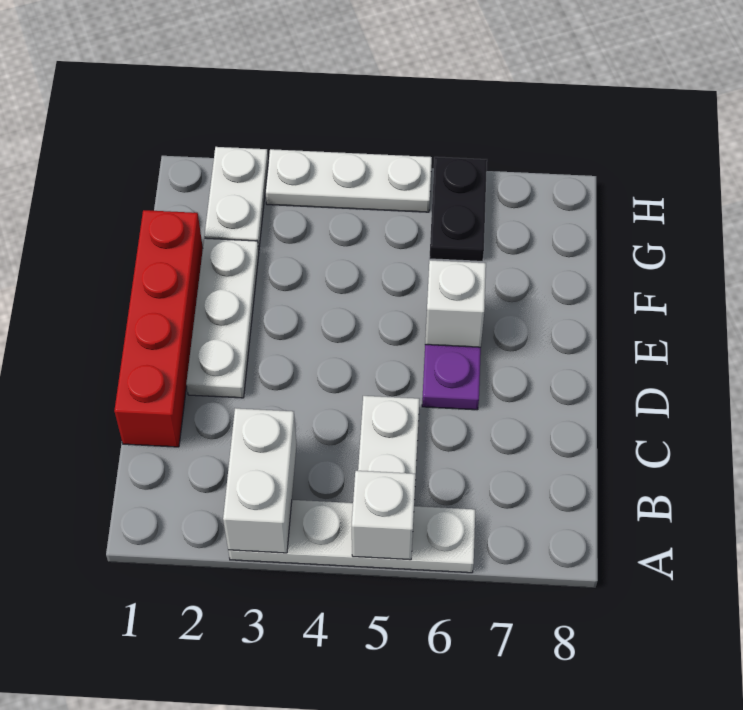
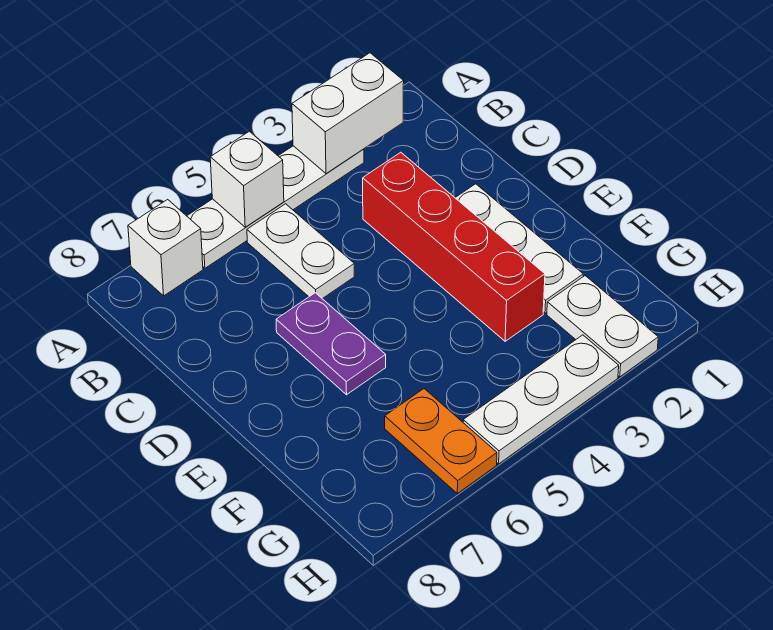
white 1x2 brick [223,408,297,553] -> white 1x2 brick turned to [292,53,404,174]
red 1x4 brick [114,210,203,447] -> red 1x4 brick moved to [363,152,545,341]
white 1x1 brick [425,260,486,347] -> white 1x1 brick moved to [128,199,203,296]
black 1x2 plate [429,157,487,261] -> orange 1x2 plate [385,389,497,493]

